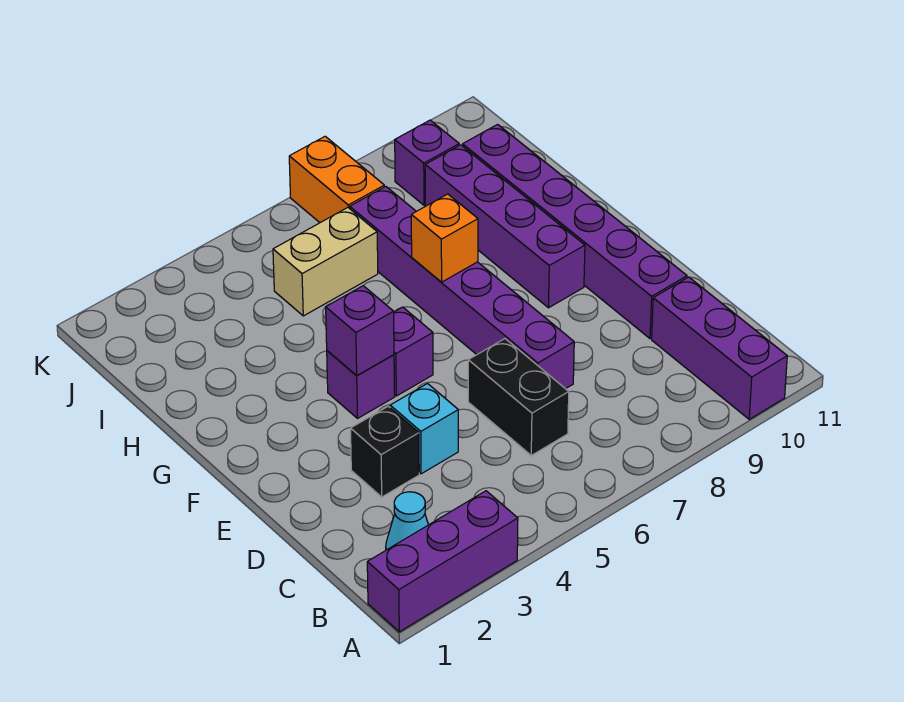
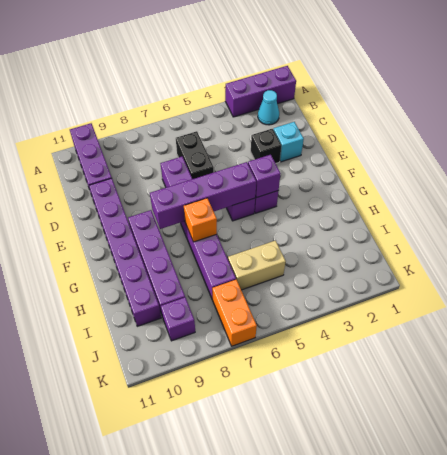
cyan 1x1 brick [390,384,458,474] -> cyan 1x1 brick moved to [273,122,304,162]
none -> purple 1x4 brick [150,162,256,229]

